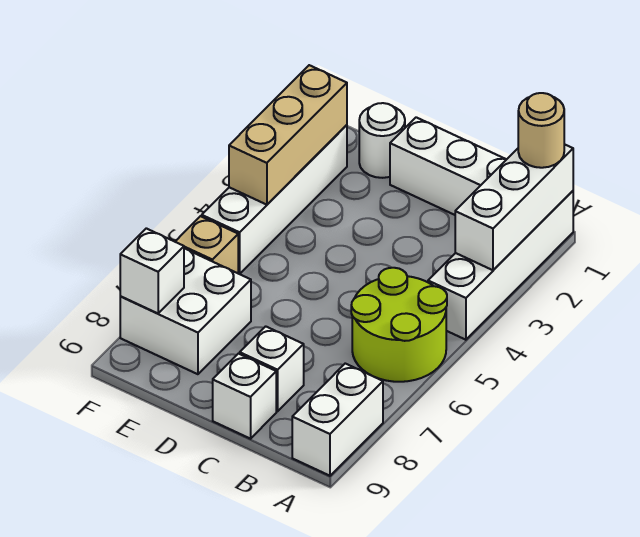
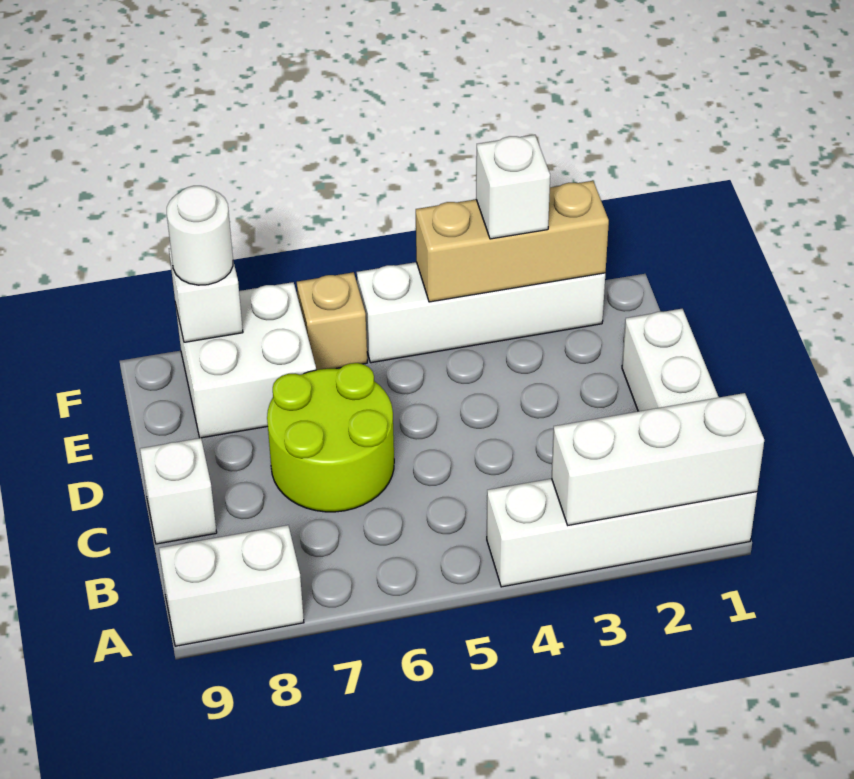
tan 1x1 round brick [518,93,564,168] -> none
lime 2x2 round brick [351,268,447,382] -> lime 2x2 round brick moved to [267,363,394,512]
white 1x1 brick [240,326,304,411] -> white 1x1 brick moved to [476,135,550,239]
white 1x1 round brick [359,103,405,178] -> white 1x1 round brick moved to [167,186,233,285]

